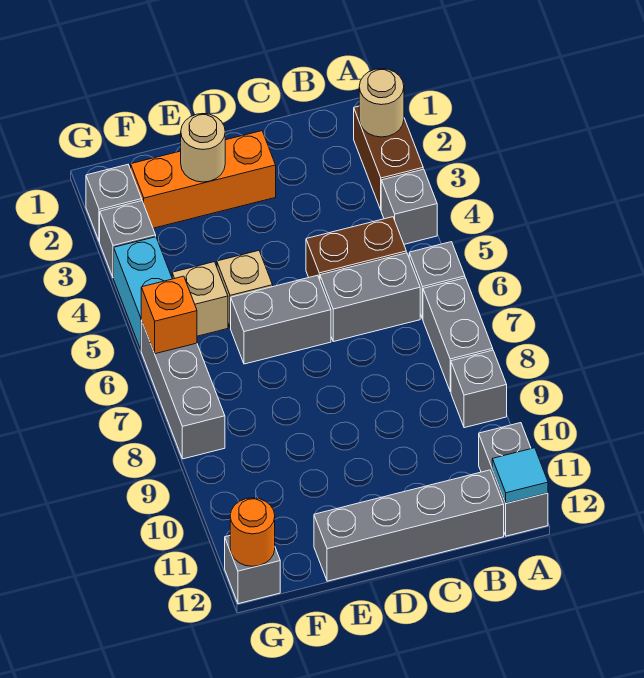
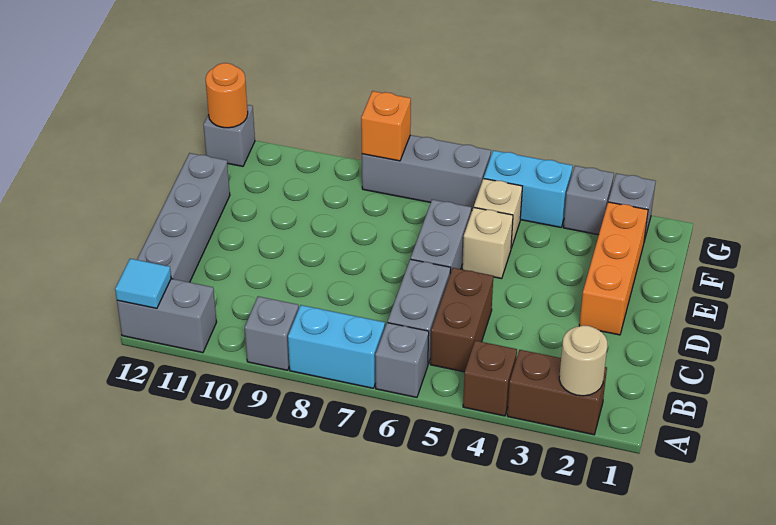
grey 1x1 brick [381,169,437,244] -> brown 1x1 brick [463,341,517,416]
grey 1x2 brick [423,278,493,391] -> cyan 1x2 brick [288,305,385,388]
tan 1x1 round brick [181,114,225,182] -> none
orange 1x1 brick [141,276,197,354] -> orange 1x1 brick moved to [361,91,411,161]

